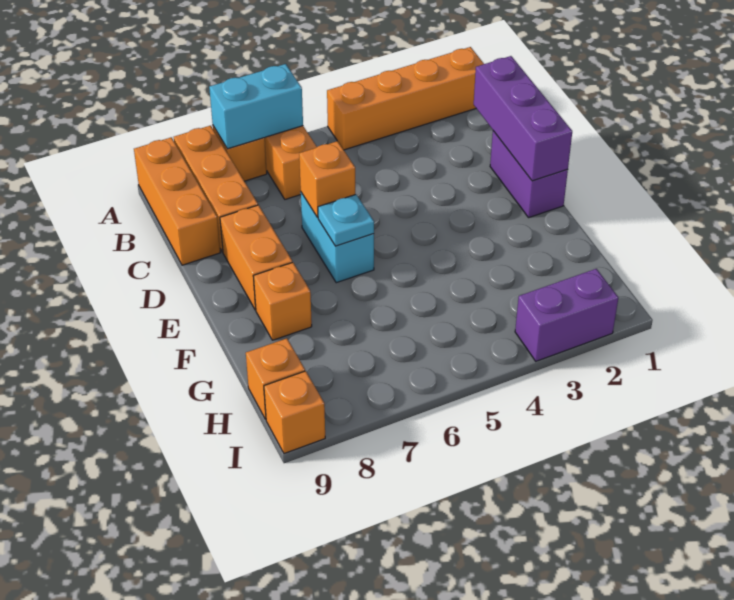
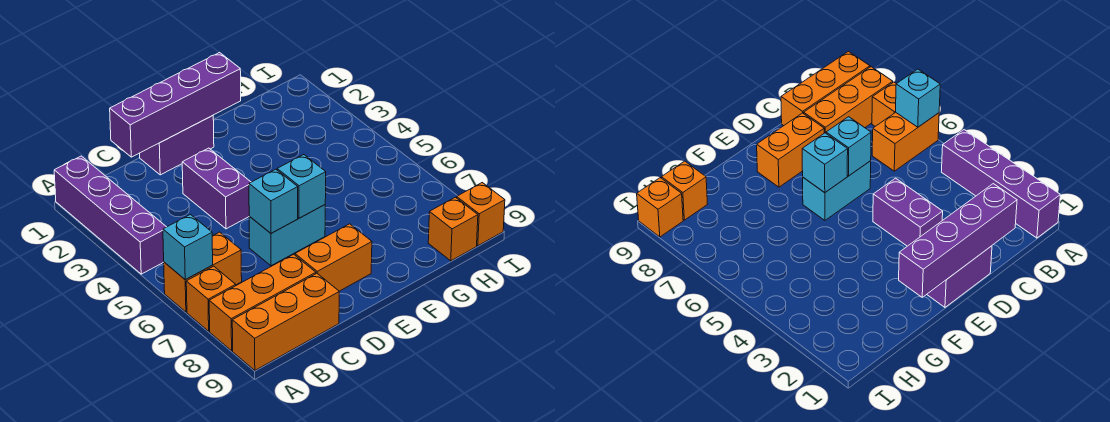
orange 1x4 brick [327,47,484,150] -> purple 1x4 brick [54,156,166,274]
cyan 1x2 brick [209,64,303,149] -> cyan 1x1 brick [163,215,213,280]
purple 1x3 brick [474,56,572,181] -> purple 1x4 brick [110,53,241,157]
orange 1x1 brick [299,141,355,217] -> cyan 1x1 brick [249,169,298,233]
cyan 1x1 plate [318,194,374,246] -> cyan 1x1 brick [277,155,326,218]
orange 1x1 brick [254,262,312,340] -> none
purple 1x2 brick [515,269,618,361] -> purple 1x2 brick moved to [182,148,251,229]

